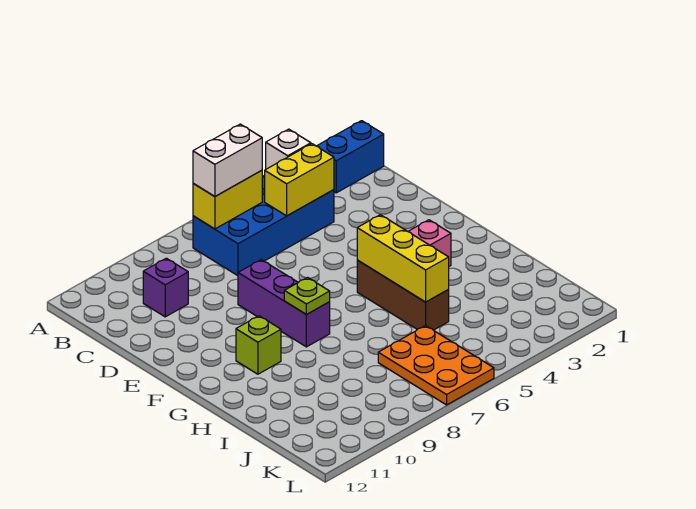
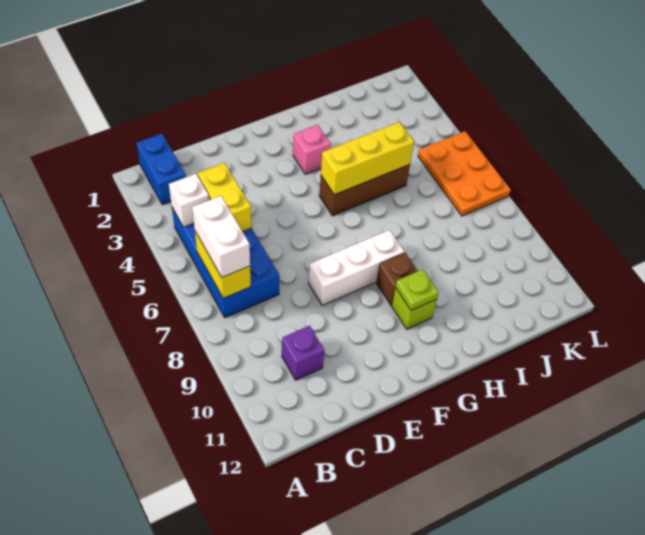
purple 1x3 brick [238,260,330,347] -> white 1x3 brick [308,230,404,306]
lime 1x1 plate [284,278,330,315] -> lime 1x1 plate moved to [396,269,439,310]
none -> brown 1x1 brick [377,253,418,305]
orange 2x3 plate [378,326,494,405] -> orange 2x3 plate turned to [418,131,511,216]

